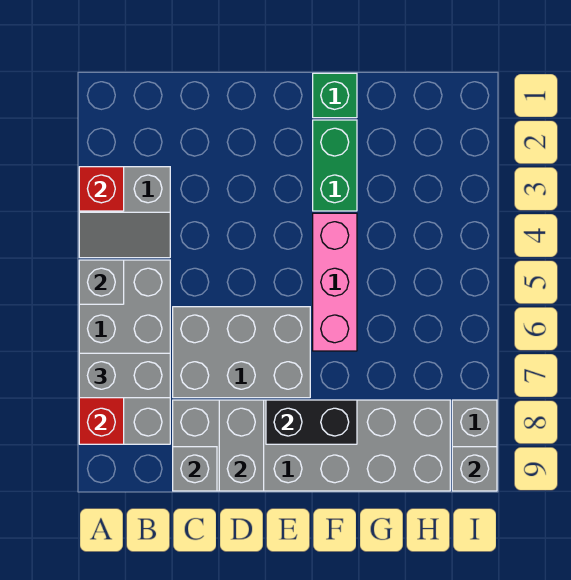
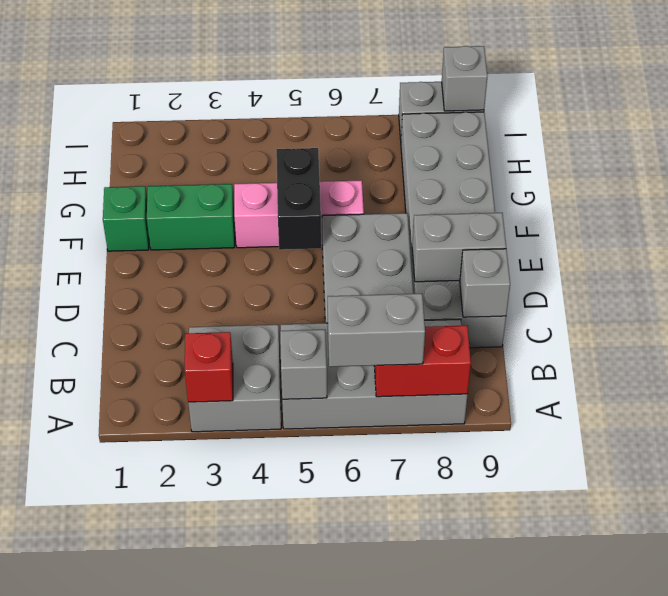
grey 2x2 slope [79,167,170,258] -> grey 2x2 brick [188,325,281,432]
grey 1x2 brick [79,353,170,398] -> grey 1x2 brick turned to [328,294,425,367]
black 1x2 brick [266,400,357,444] -> black 1x2 brick moved to [276,148,321,250]

